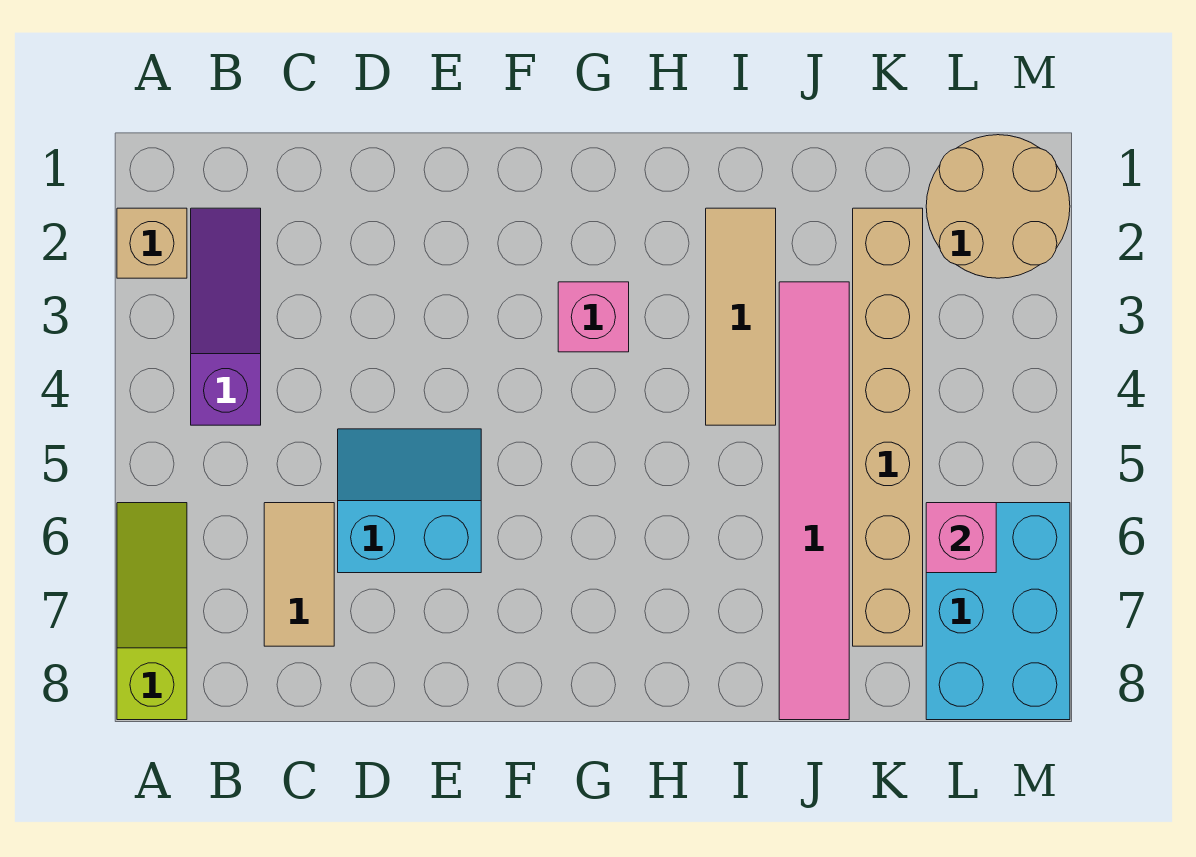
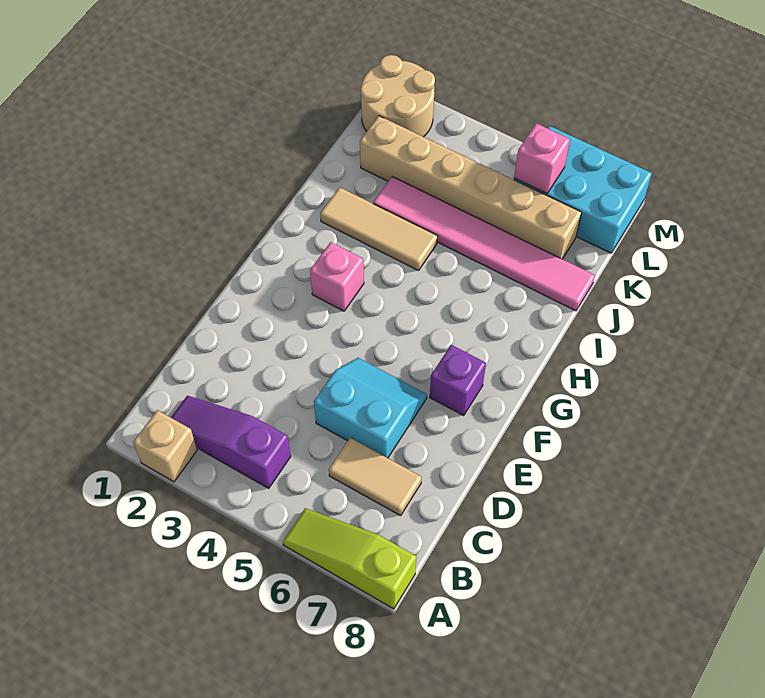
cyan 2x2 slope [338,429,481,573] -> cyan 2x2 slope turned to [314,358,427,458]
none -> purple 1x1 brick [430,345,486,415]

